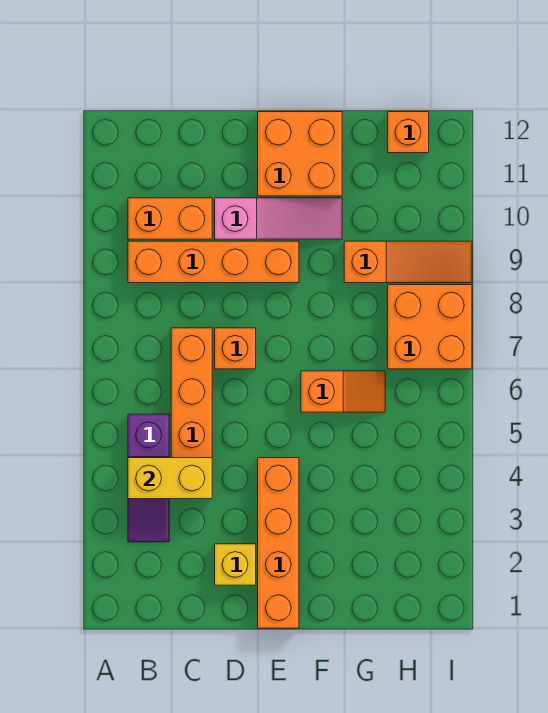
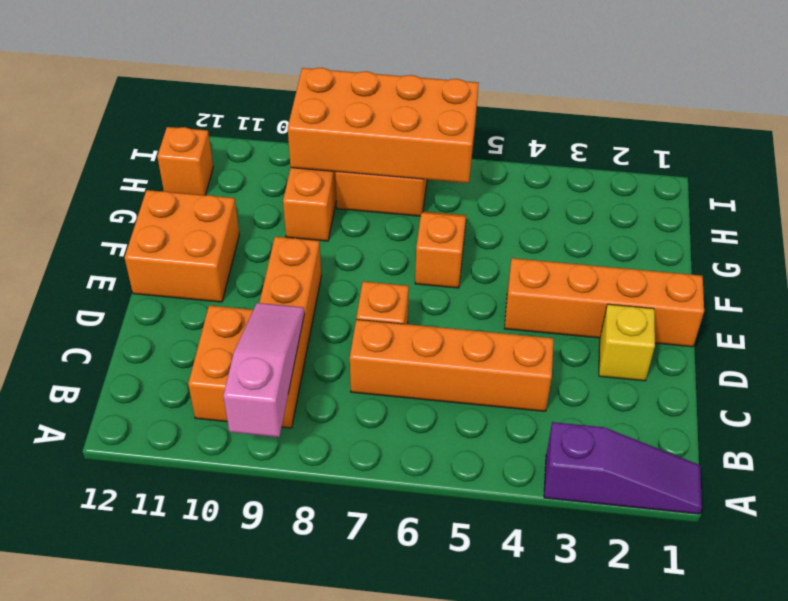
purple 1x3 slope [128,414,169,542] -> purple 1x3 slope moved to [544,422,702,514]
yellow 1x2 brick [128,458,212,499] -> none
pink 1x3 slope [215,198,342,239] -> pink 1x3 slope moved to [223,303,304,437]
none -> orange 2x4 brick [288,68,479,183]

